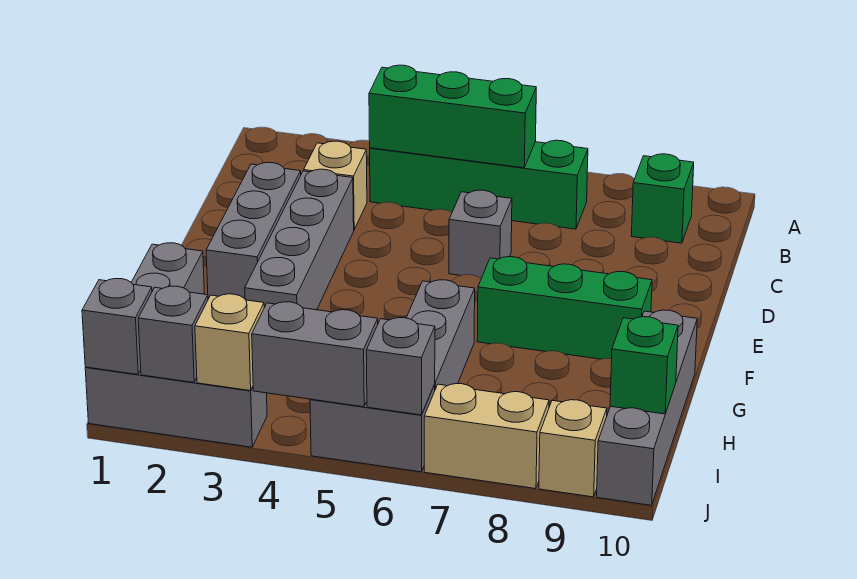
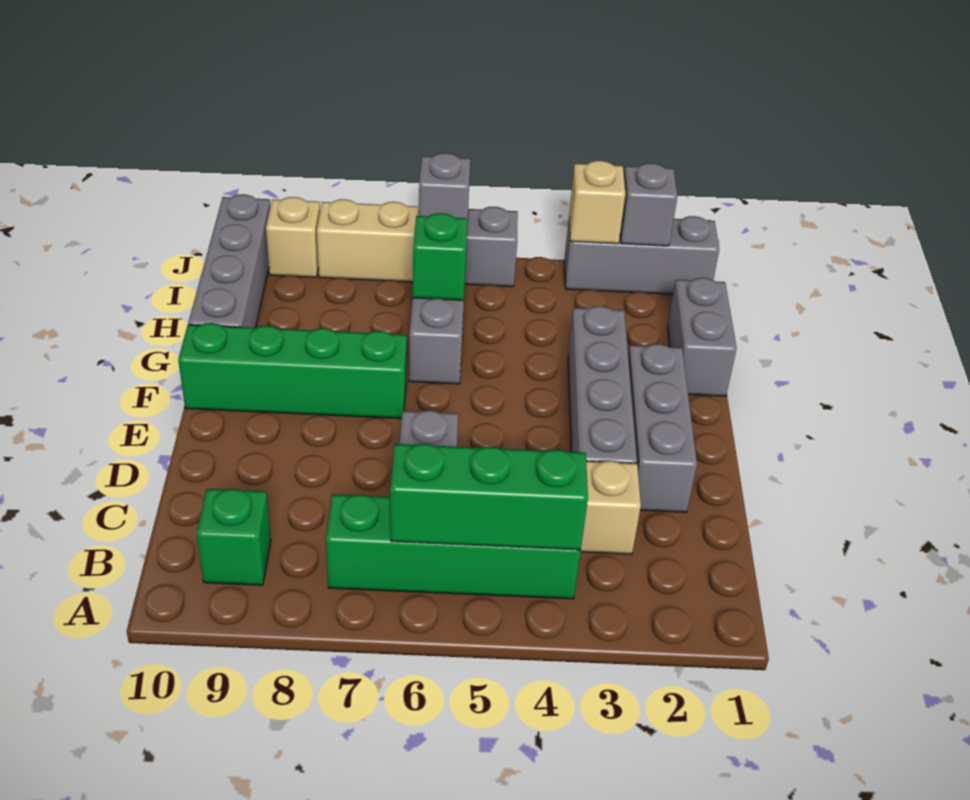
green 1x3 brick [477,257,652,359] -> green 1x4 brick [178,323,407,418]
green 1x1 brick [610,317,678,414] -> green 1x1 brick moved to [413,213,467,300]
grey 1x1 brick [82,279,152,375] -> none
grey 1x2 brick [252,302,378,407] -> none

